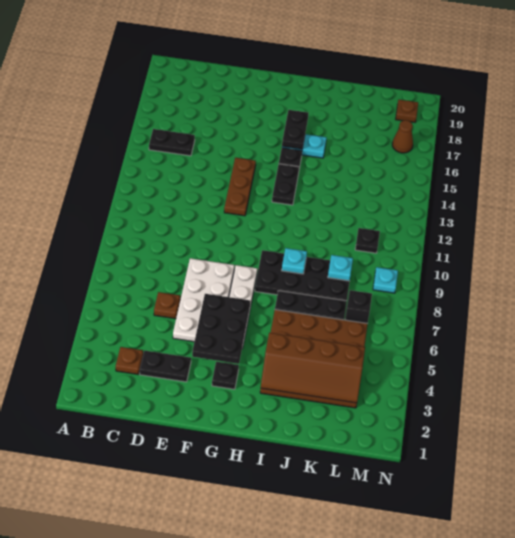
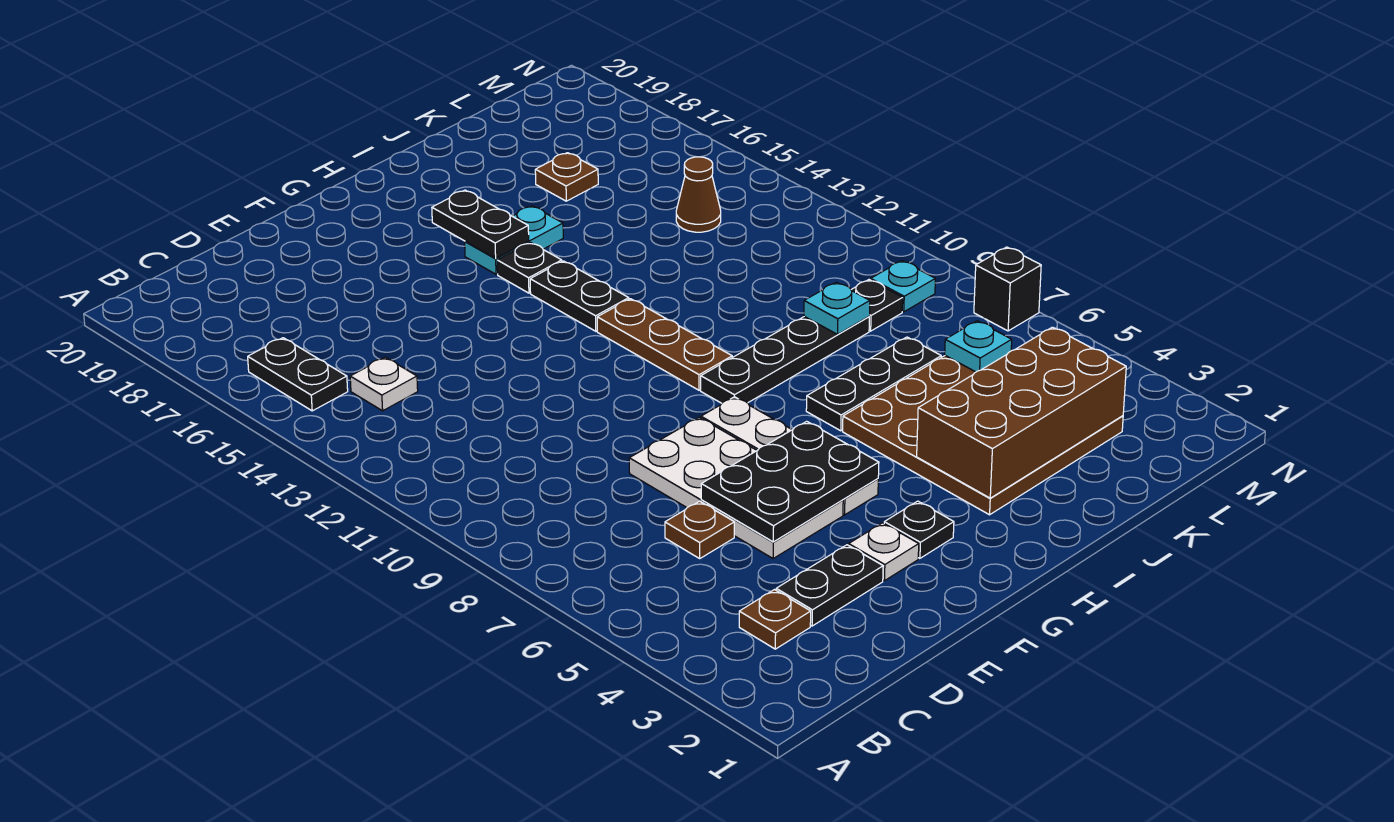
black 1x2 plate [149,129,195,156] -> black 1x2 plate turned to [248,338,348,411]
none -> white 1x1 plate [350,357,418,411]
none -> white 1x1 plate [849,523,919,581]
black 2x3 plate [192,294,250,364] -> black 2x3 plate turned to [701,421,879,542]
brown 1x3 plate [224,158,256,216] -> brown 1x3 plate moved to [597,299,732,390]
black 2x4 plate [255,250,350,301] -> black 1x4 plate [701,316,869,403]
brown 2x4 slope [261,333,365,403] -> brown 2x4 brick [917,327,1126,498]
cyan 1x1 plate [282,248,307,274] -> cyan 1x1 plate moved to [945,321,1012,372]
black 1x1 brick [345,290,372,324] -> black 1x1 brick moved to [974,247,1041,331]
black 1x1 plate [355,228,380,253] -> black 1x1 plate moved to [851,280,903,331]
brown 1x1 cone [392,120,413,153] -> brown 1x1 cone moved to [676,157,721,232]
brown 1x1 plate [396,100,418,122] -> brown 1x1 plate moved to [535,153,598,201]

